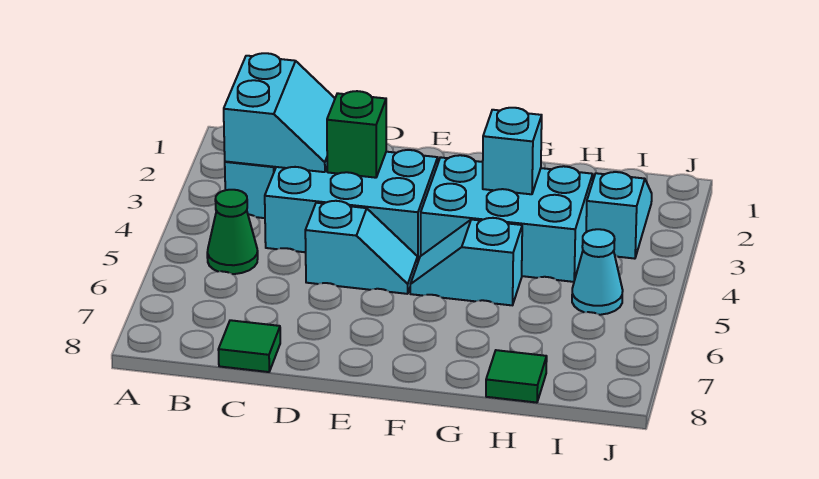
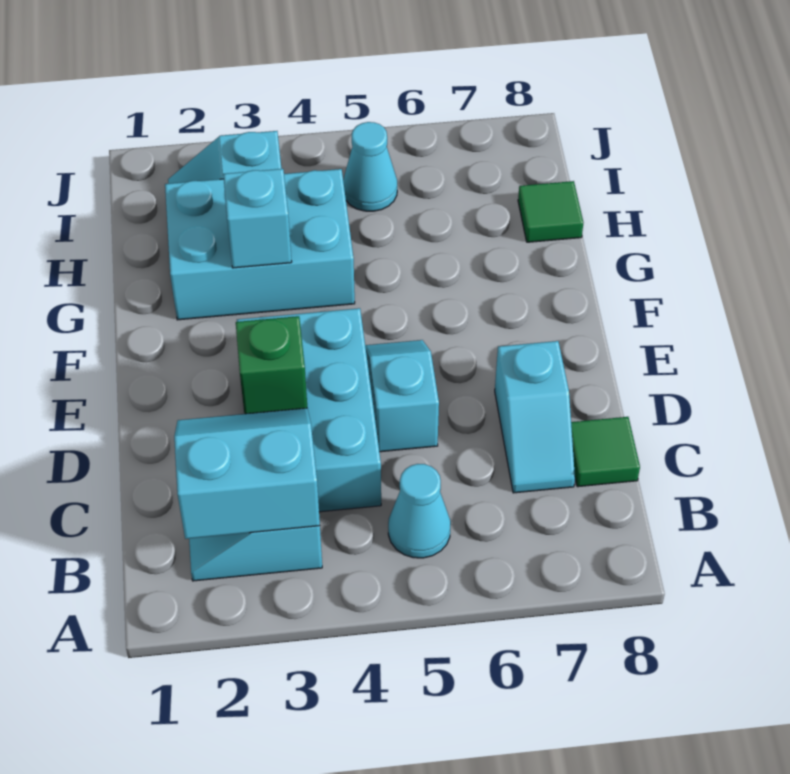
green 1x1 cone [207,190,258,274] -> cyan 1x1 cone [388,464,451,558]
cyan 2x3 brick [421,155,593,282] -> cyan 2x3 brick turned to [165,169,355,320]
cyan 1x2 slope [410,218,522,305] -> cyan 1x2 slope moved to [495,341,575,493]

